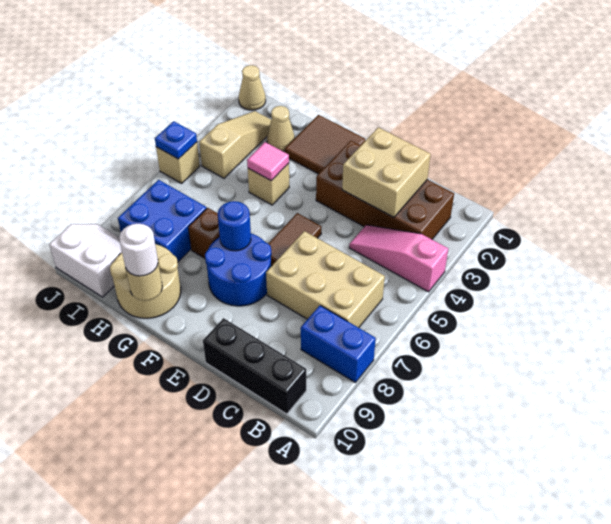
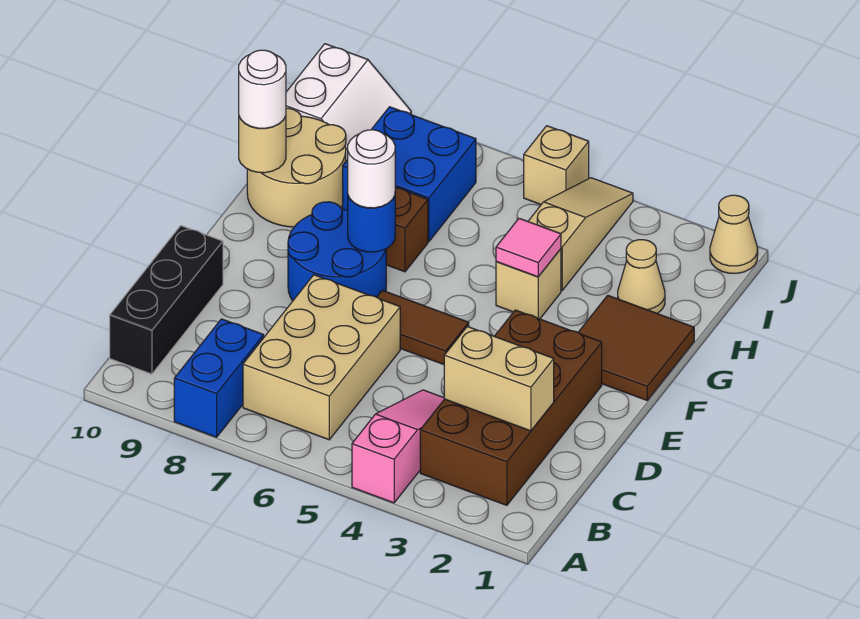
tan 2x2 brick [342,127,431,217] -> tan 1x2 brick [444,326,554,431]
none -> white 1x1 round brick [348,130,395,208]
tan 1x3 slope [199,111,271,178] -> tan 1x3 slope turned to [528,178,633,291]
blue 1x1 plate [155,121,197,159] -> none

